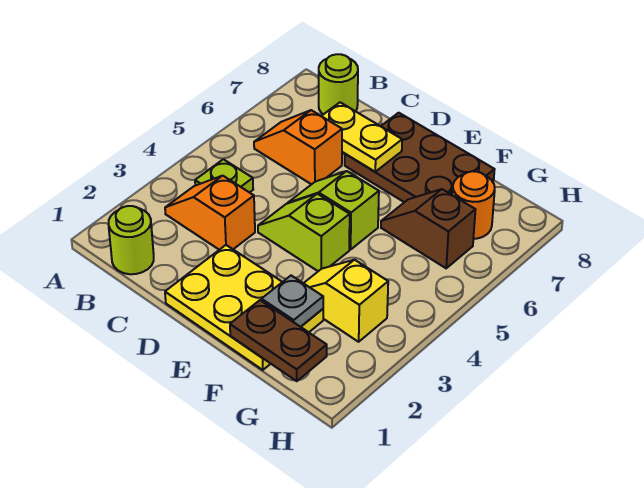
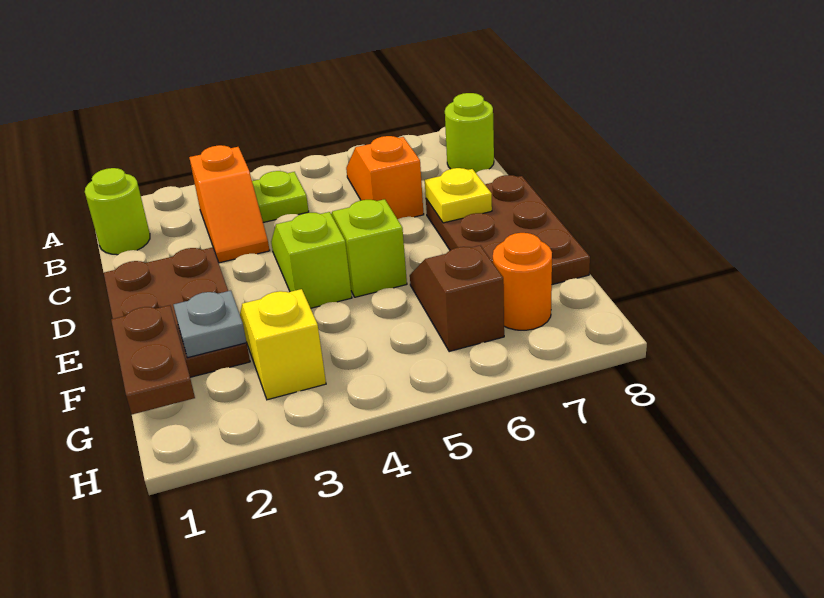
orange 1x2 slope [165,176,255,250] -> orange 1x2 slope turned to [189,145,270,263]
yellow 1x2 plate [322,102,402,172] -> yellow 1x1 plate [425,168,492,223]
yellow 2x3 plate [165,245,323,370] -> brown 2x3 plate [104,247,250,377]

